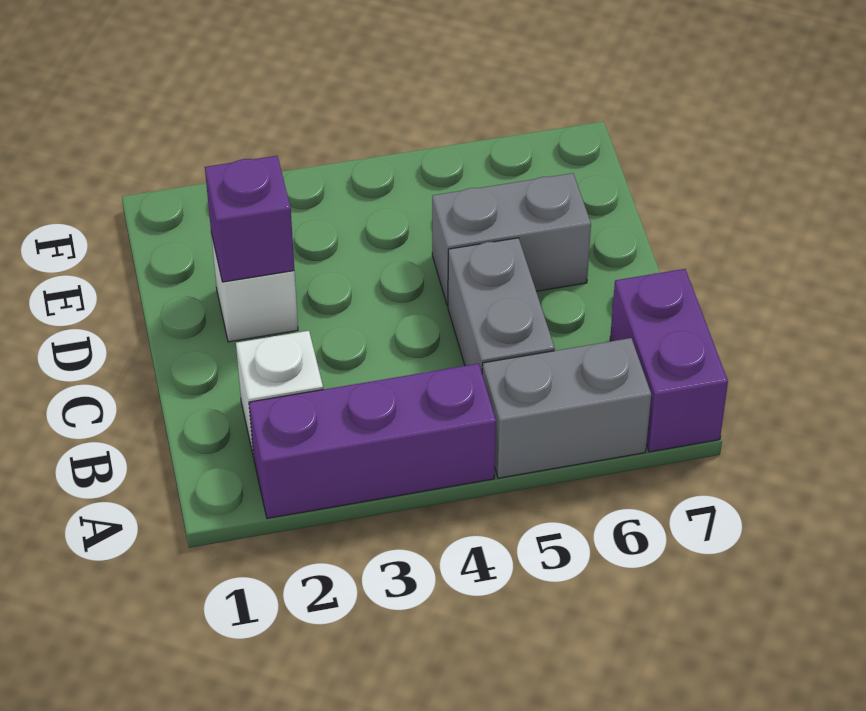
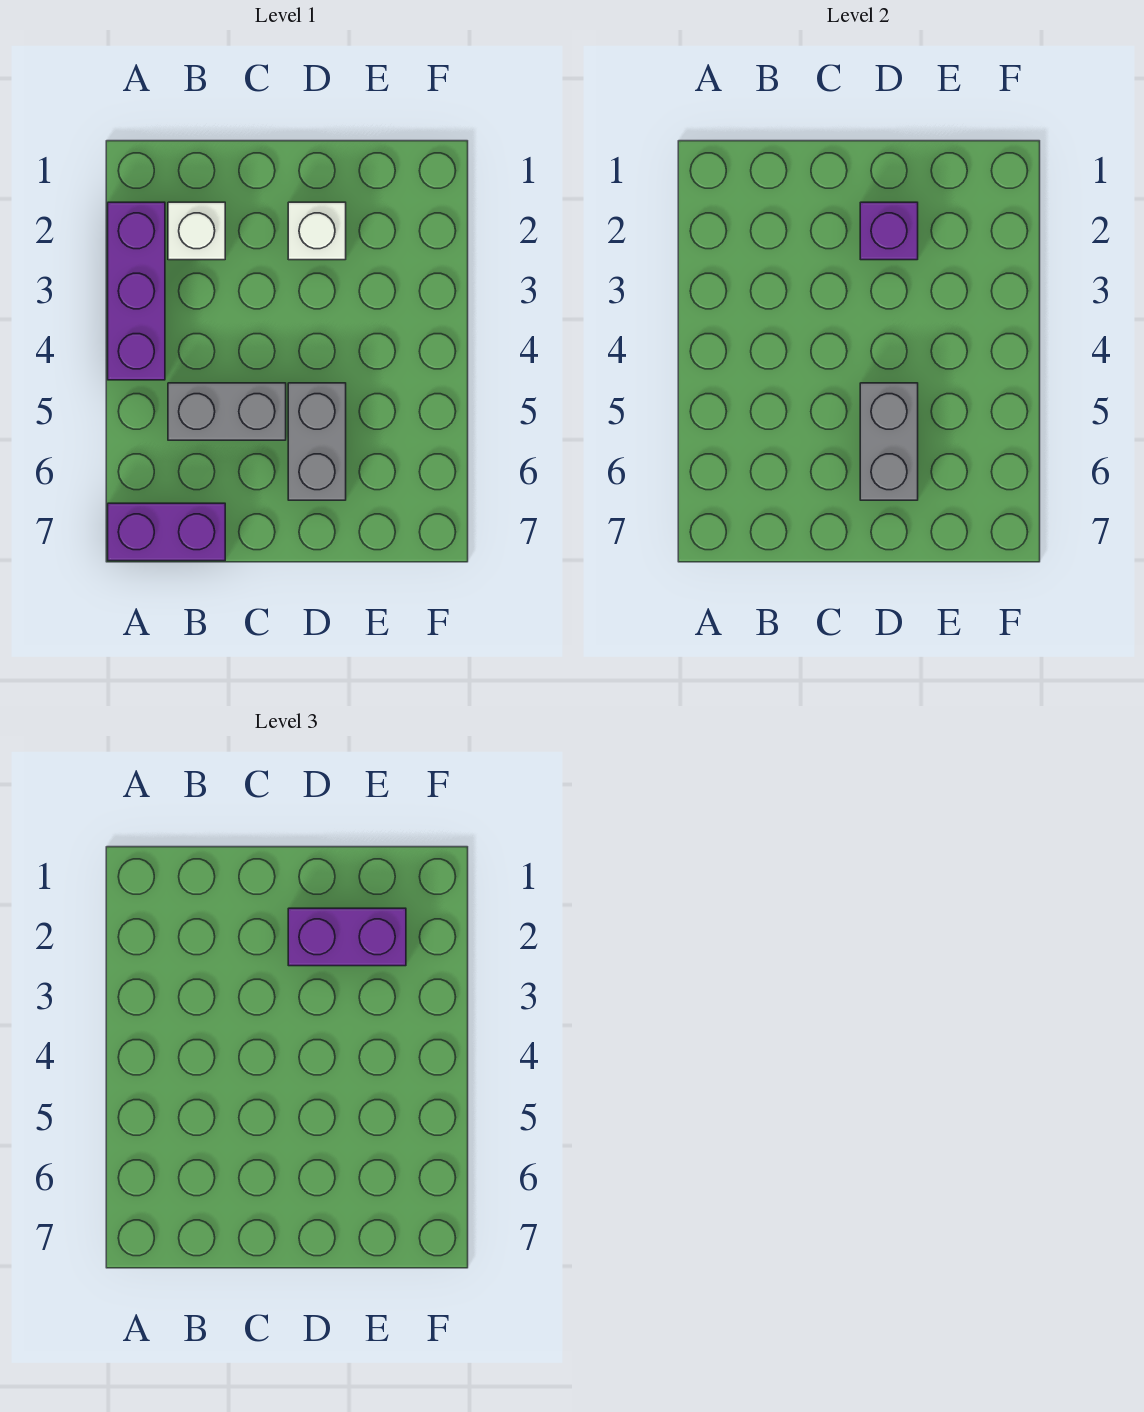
grey 1x2 brick [482,338,651,478] -> grey 1x2 brick moved to [860,383,918,500]
none -> purple 1x2 brick [288,908,406,966]

